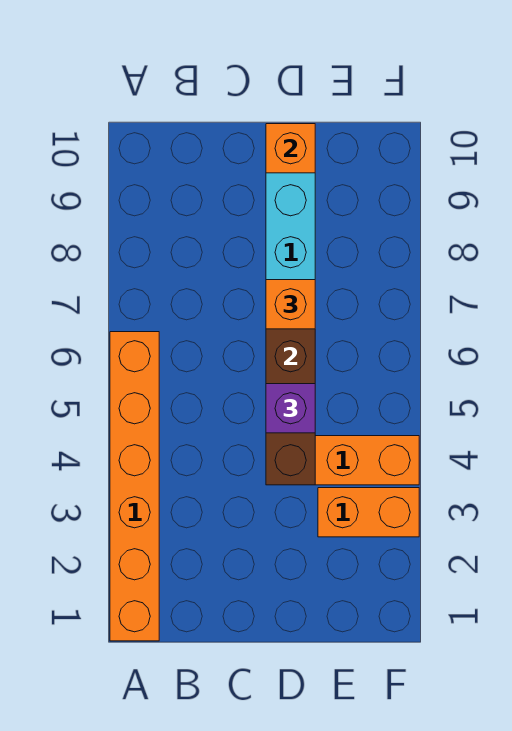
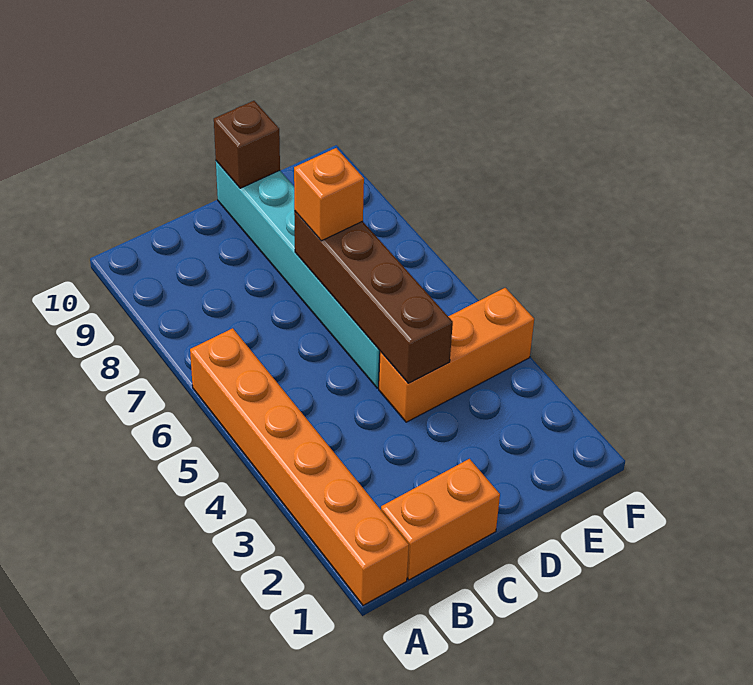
purple 1x1 brick [266,384,315,433] -> none
orange 1x1 brick [266,124,315,173] -> brown 1x1 brick [214,101,280,188]
orange 1x2 brick [318,488,419,537] -> orange 1x2 brick moved to [381,459,500,580]

